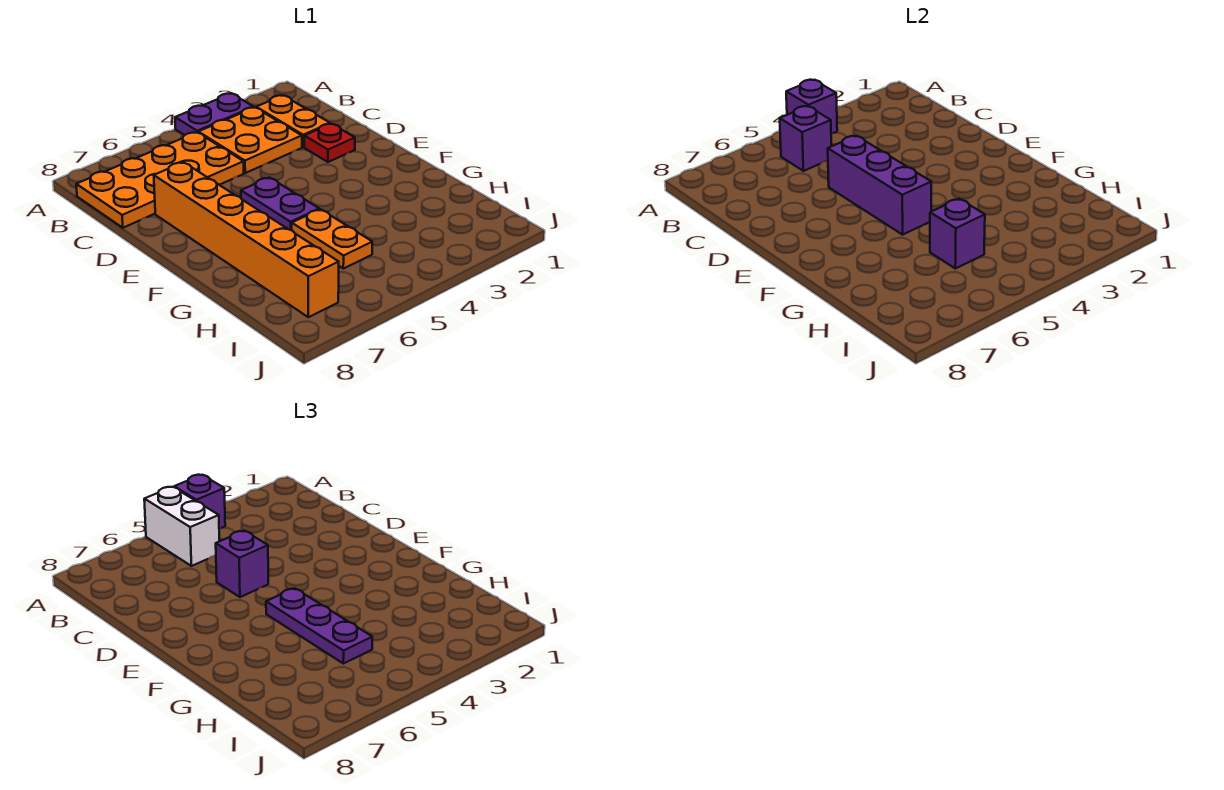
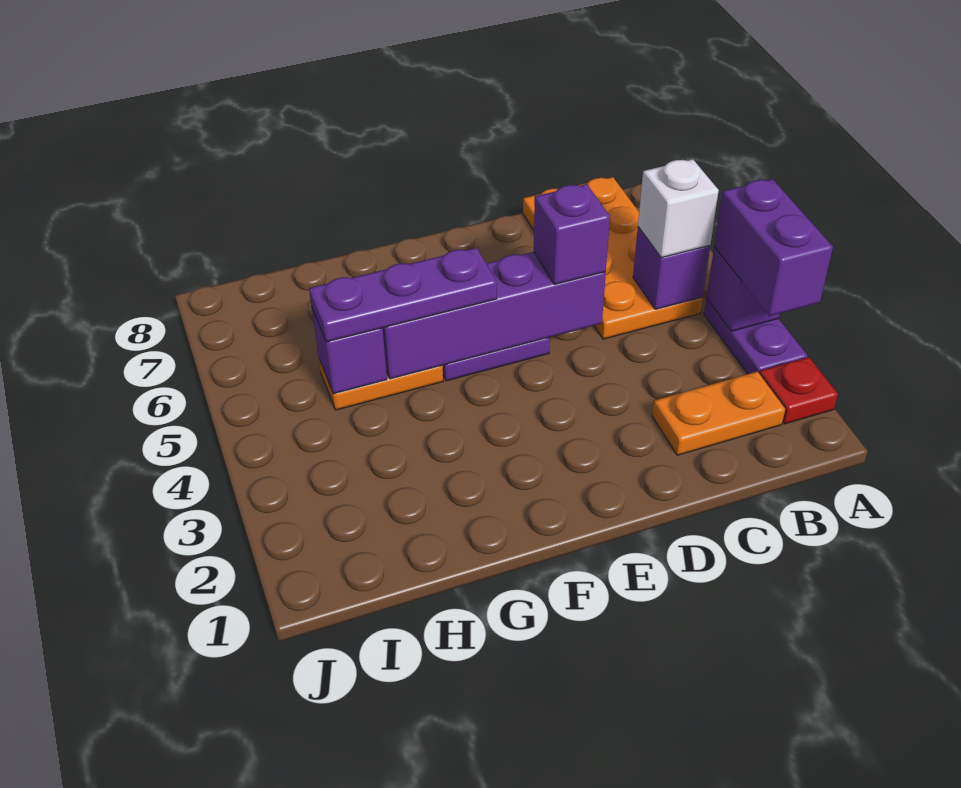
purple 1x1 brick [174,475,225,528] -> purple 1x2 brick [714,179,833,316]
white 1x2 brick [144,487,219,566] -> white 1x1 brick [638,159,719,258]
orange 2x2 plate [198,108,302,173] -> none
red 1x1 plate [304,124,355,162] -> red 1x1 plate moved to [759,357,838,424]
purple 1x3 brick [828,136,931,235] -> purple 1x4 brick [382,252,606,379]
orange 1x6 brick [154,162,339,317] -> none

